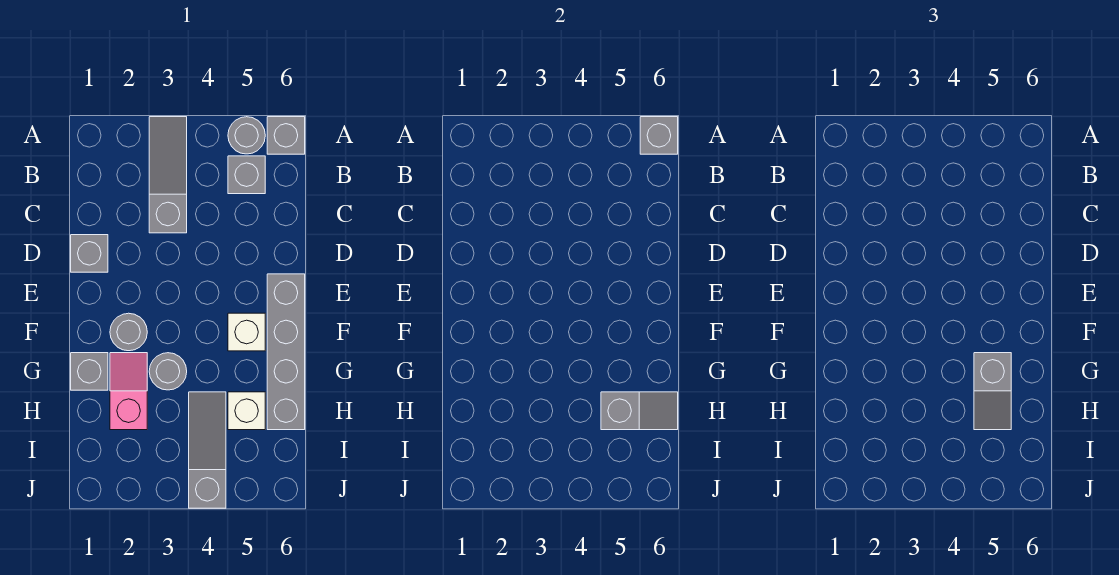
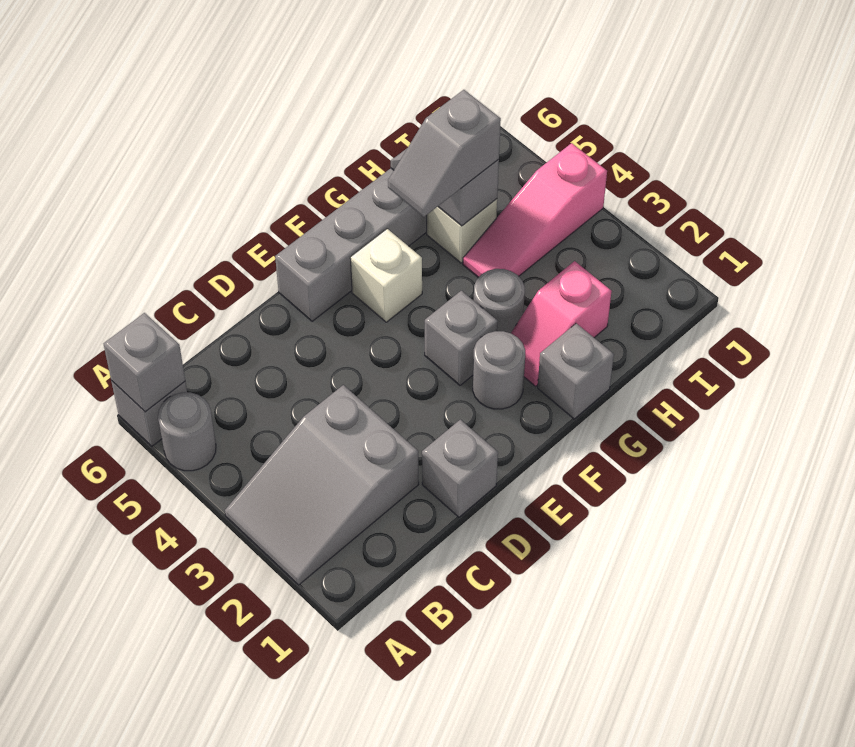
grey 1x3 slope [149,117,187,233] -> grey 2x3 slope [225,385,419,585]
grey 1x1 brick [228,156,265,194] -> grey 1x1 brick moved to [425,291,498,385]
grey 1x2 slope [974,353,1011,430] -> grey 1x2 slope turned to [388,90,501,217]
grey 1x3 slope [189,392,226,508] -> pink 1x3 slope [463,143,607,277]

